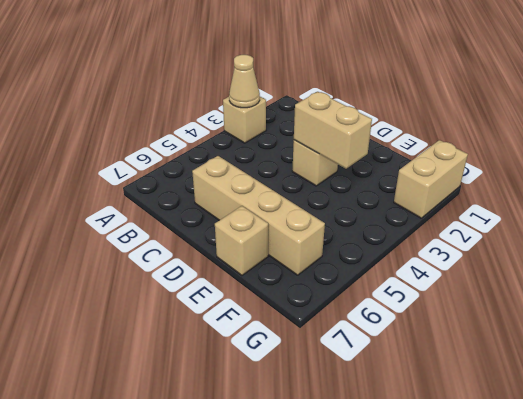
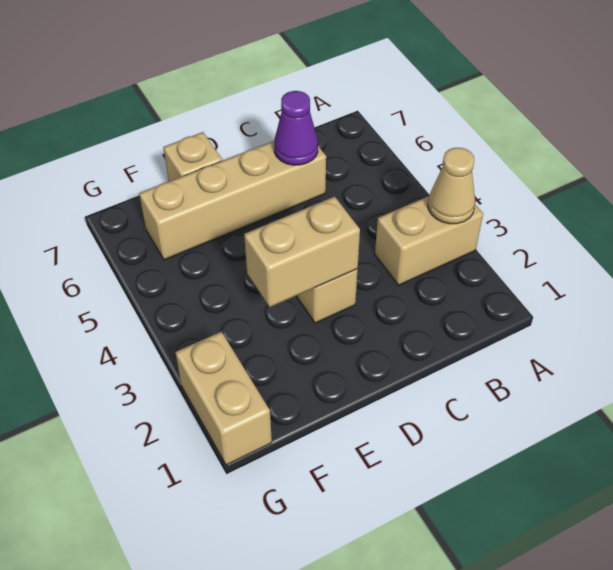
tan 1x1 brick [223,97,266,143] -> tan 1x2 brick [375,196,483,285]
none -> purple 1x1 cone [274,91,318,165]

